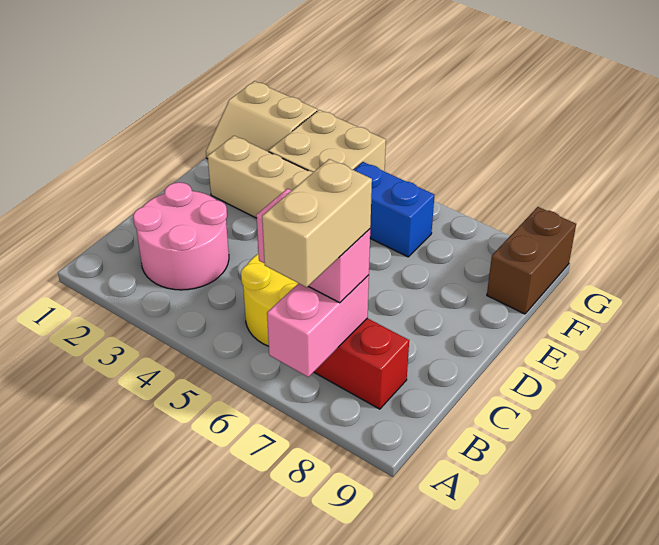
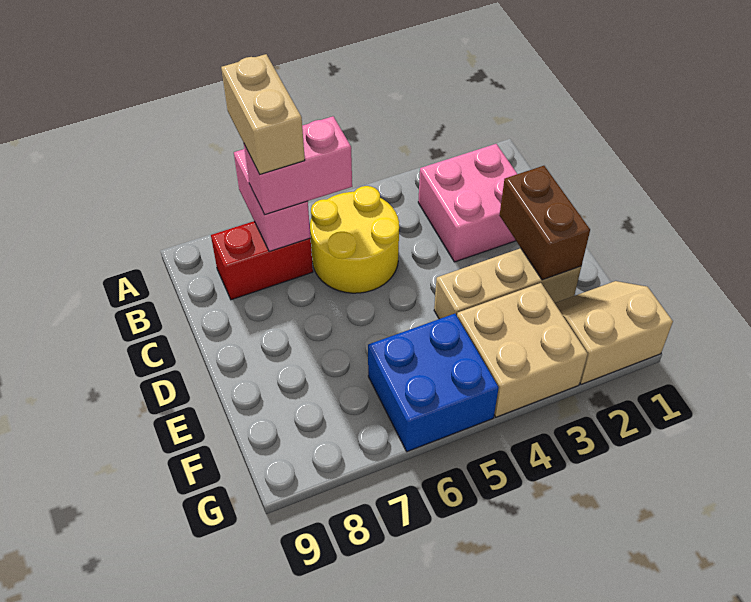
pink 2x2 round brick [133,182,229,290] -> pink 2x2 brick [418,144,517,262]
blue 1x2 brick [354,162,434,257] -> blue 2x2 brick [368,314,499,452]
brown 1x2 brick [487,207,576,314] -> brown 1x2 brick moved to [499,166,590,280]

